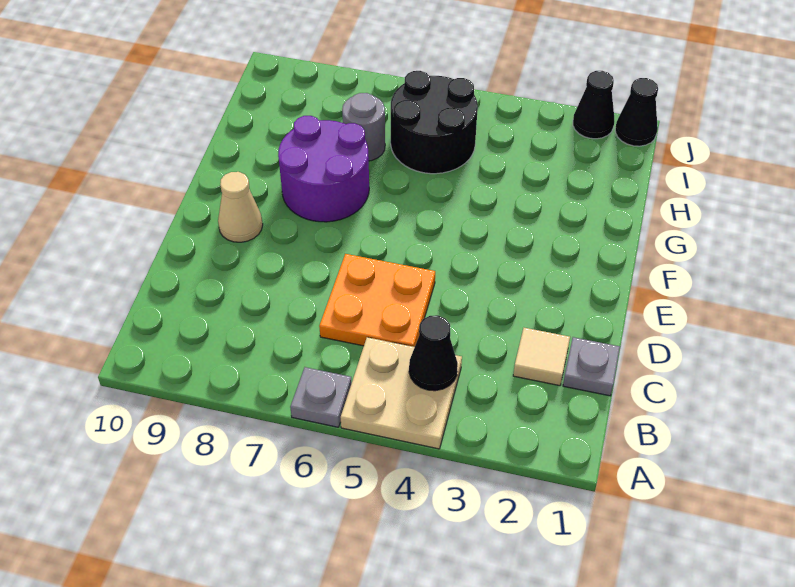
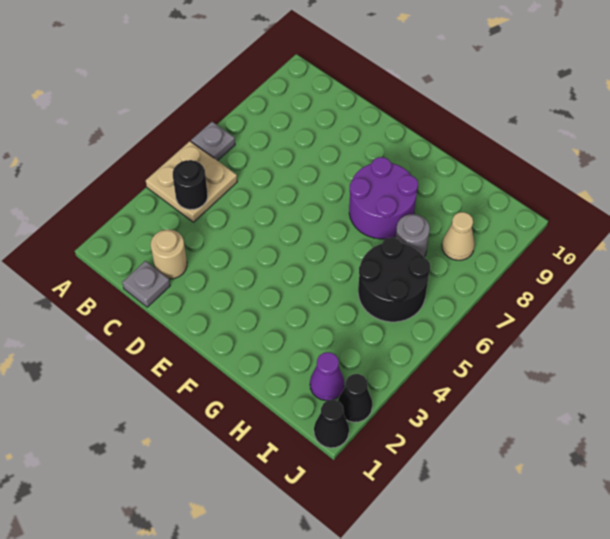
black 1x1 cone [409,315,458,391] -> black 1x1 round brick [173,160,208,210]
tan 1x1 tile [513,328,570,386] -> tan 1x1 round brick [151,229,187,279]
orange 2x2 plate [319,254,435,347] -> none
tan 1x1 cone [218,172,263,242] -> tan 1x1 cone moved to [442,212,475,260]
none -> purple 1x1 cone [310,352,344,401]

